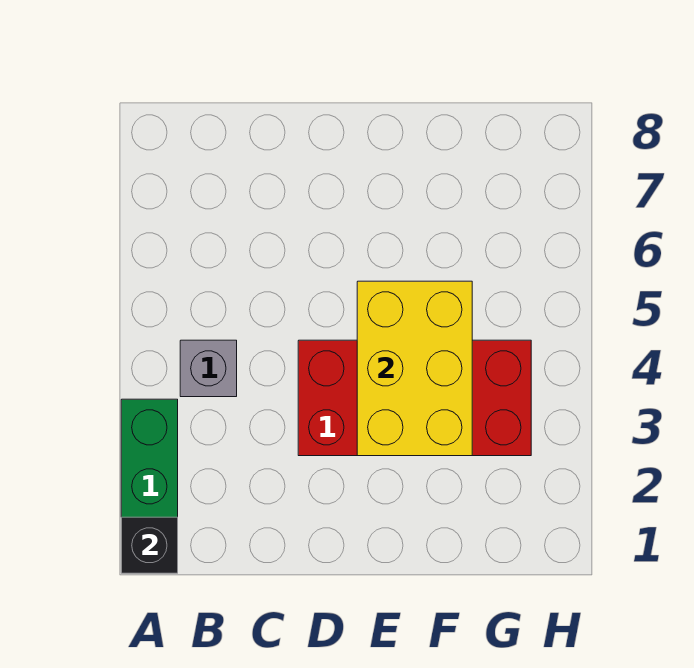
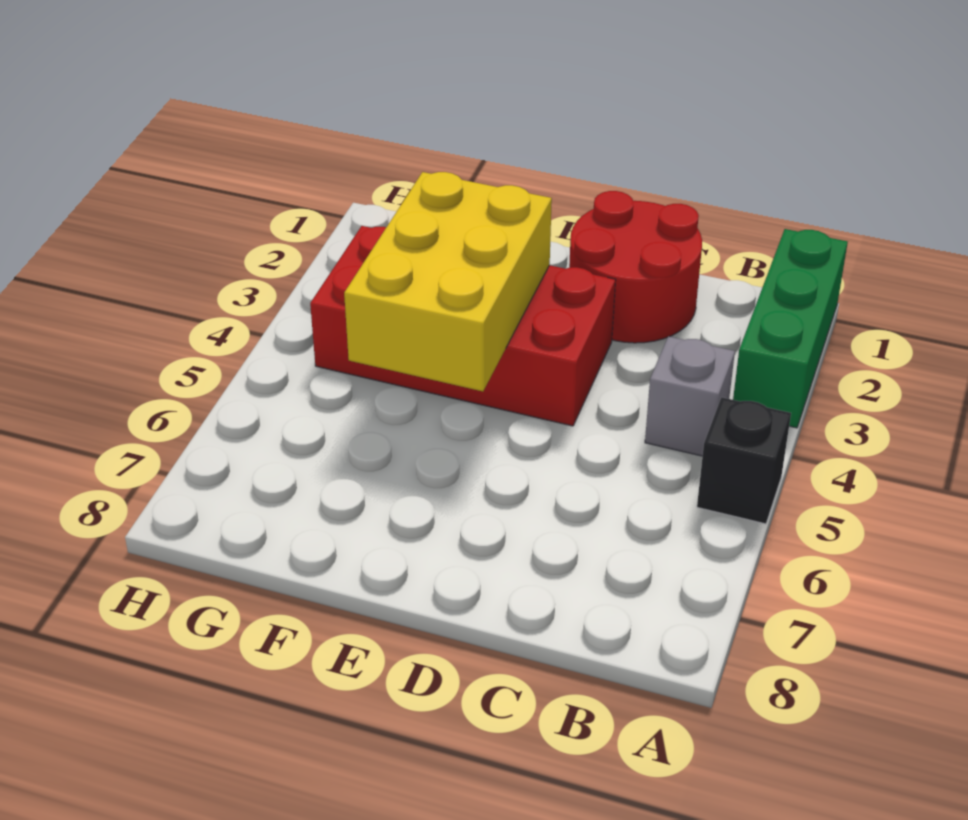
black 1x1 brick [121,517,178,573] -> black 1x1 brick moved to [697,397,791,524]
none -> red 2x2 round brick [569,191,702,343]

